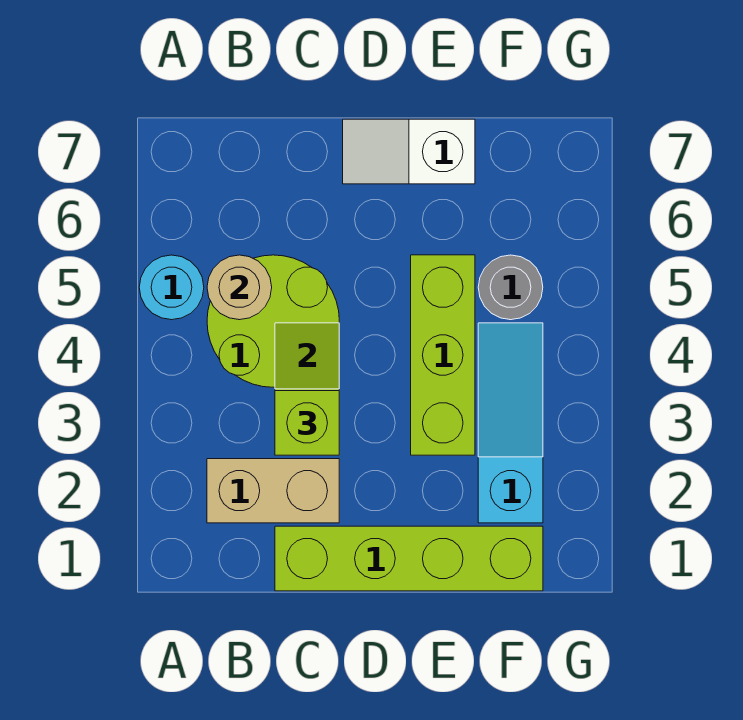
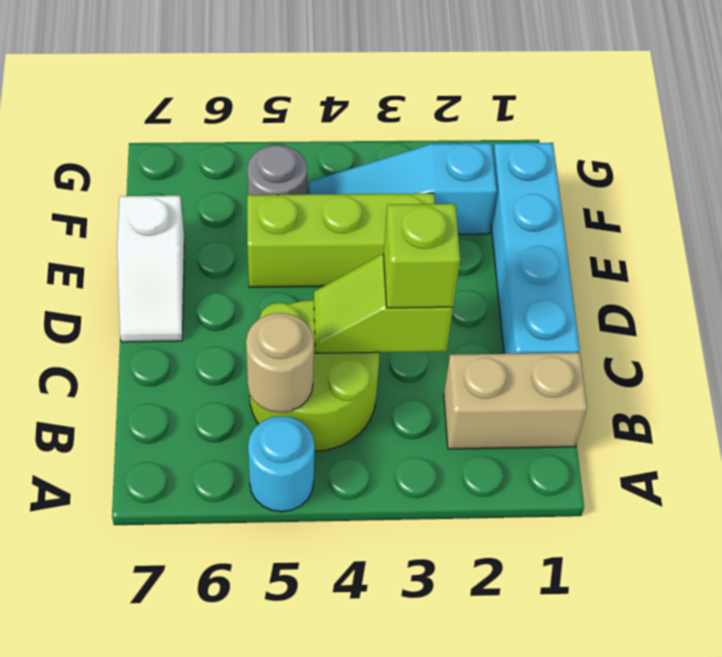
tan 1x2 brick [207,459,339,523] -> tan 1x2 brick turned to [444,353,587,449]
lime 1x4 brick [275,526,543,591] -> cyan 1x4 brick [491,143,580,354]

